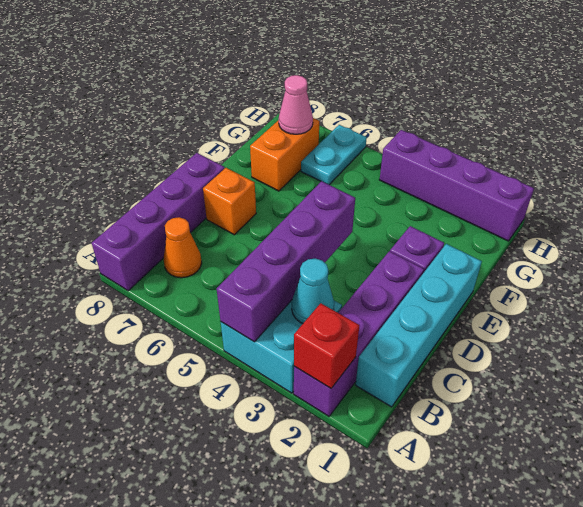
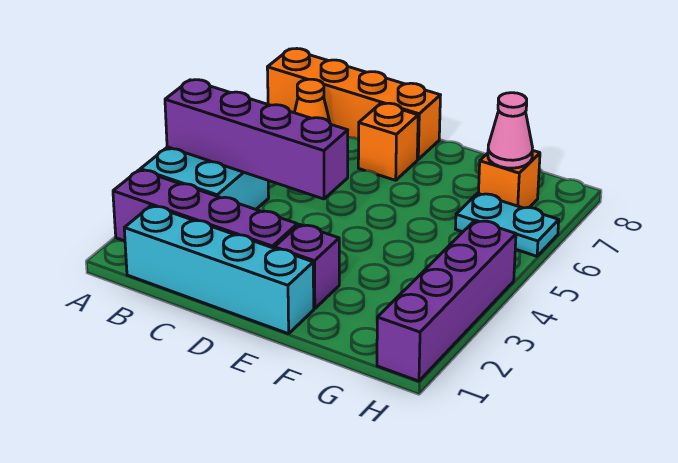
red 1x1 brick [294,303,359,388] -> none
purple 1x4 brick [92,153,225,291] -> orange 1x4 brick [267,49,440,159]
cyan 1x1 cone [292,259,334,323] -> none
orange 1x2 brick [250,118,320,191] -> orange 1x1 brick [478,150,540,208]

